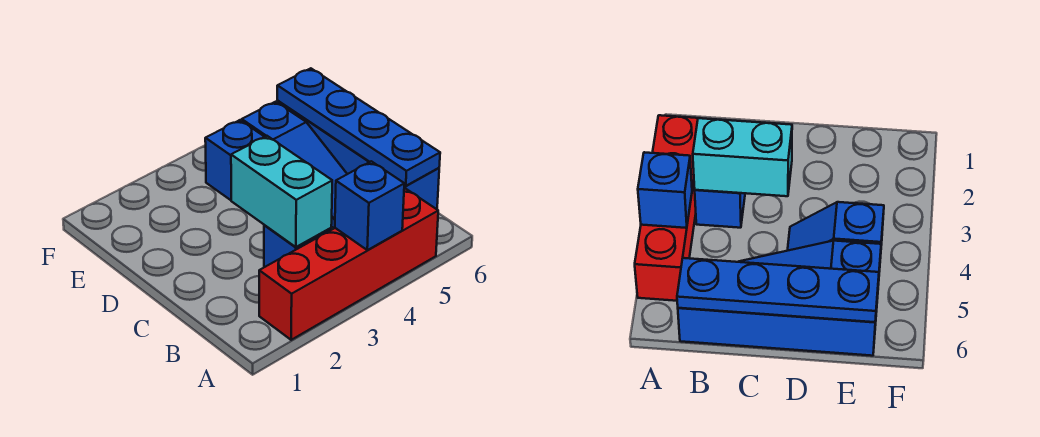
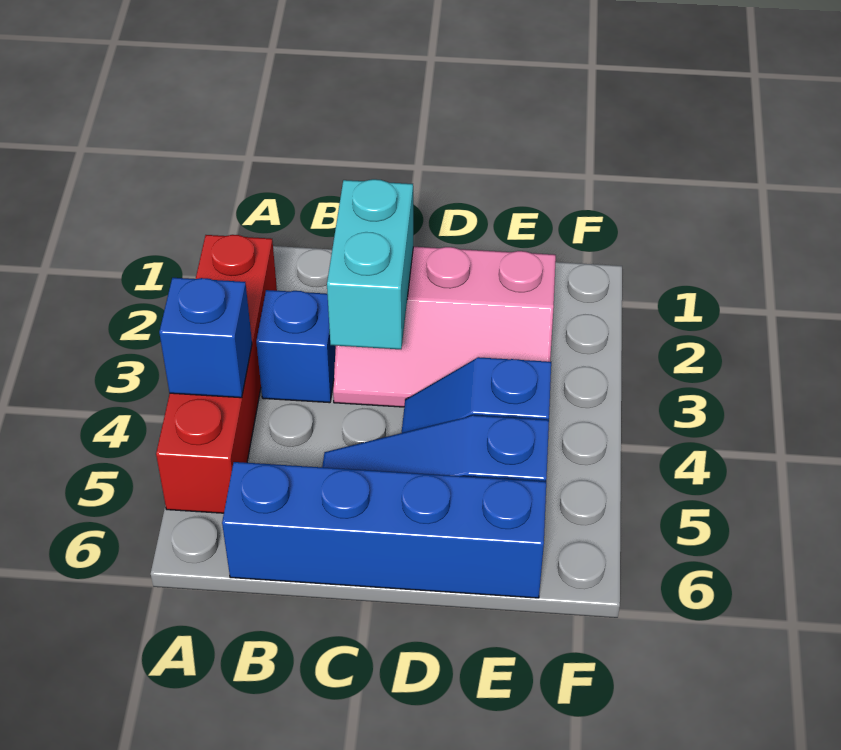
cyan 1x2 brick [231,136,332,247] -> cyan 1x2 brick turned to [327,179,413,349]
blue 1x4 plate [277,68,440,186] -> none
none -> pink 2x3 slope [333,247,556,407]

